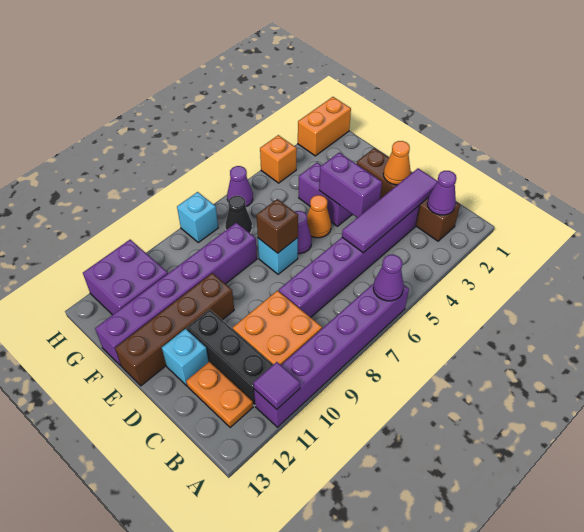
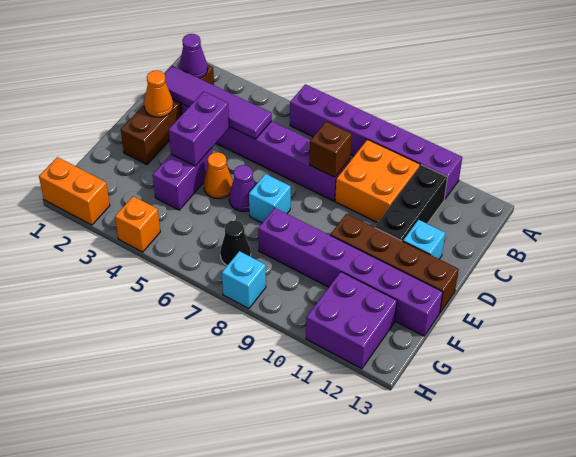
purple 1x1 cone [373,255,404,301] -> none
purple 1x1 tile [254,362,300,409] -> none
orange 1x2 plate [186,362,253,428] -> none
brown 1x1 brick [256,199,298,253] -> brown 1x1 brick moved to [310,122,352,177]
purple 1x1 cone [227,166,253,207] -> none

